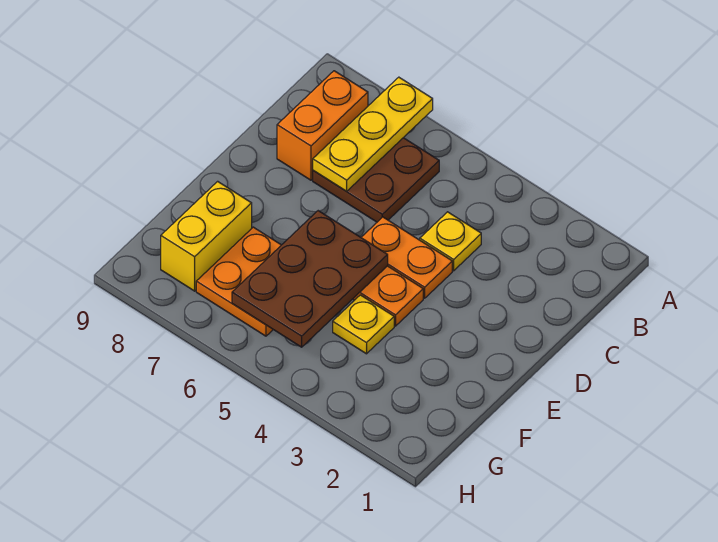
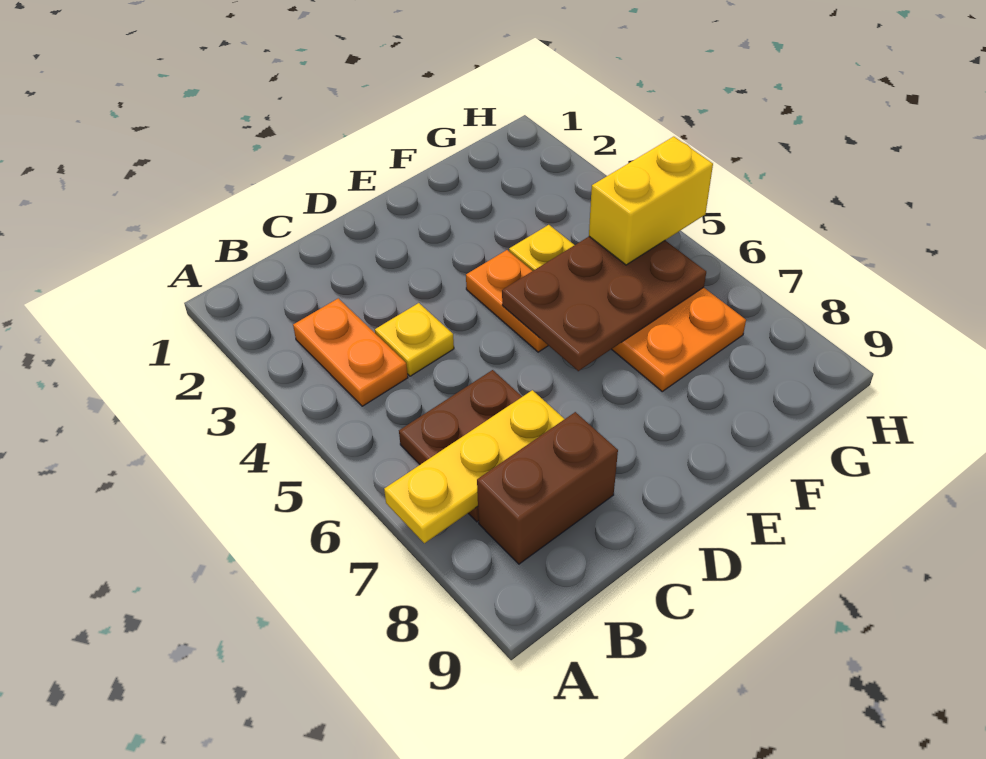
orange 1x2 brick [277,71,368,180] -> brown 1x2 brick [477,412,618,564]
orange 1x2 plate [361,217,452,298] -> orange 1x2 plate moved to [293,298,408,406]
yellow 1x2 brick [161,181,252,291] -> yellow 1x2 brick moved to [589,137,713,265]

